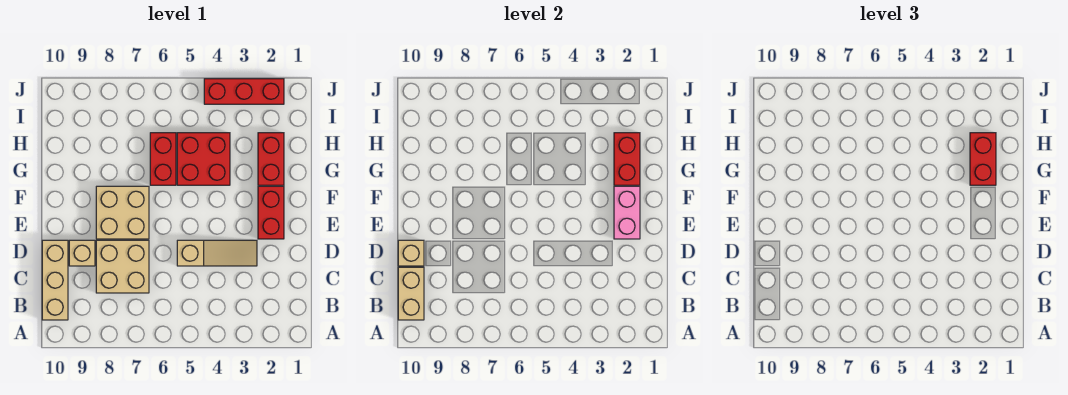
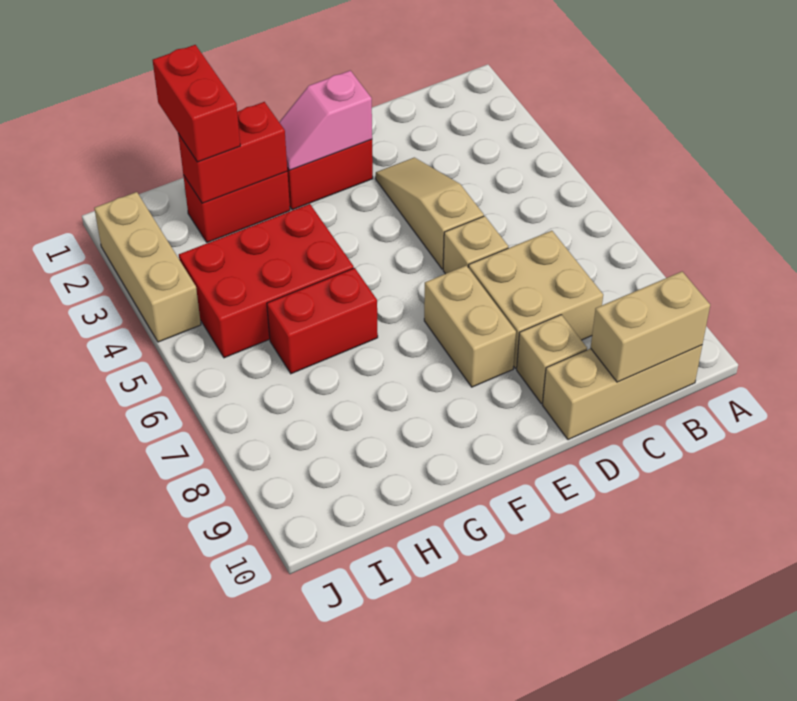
tan 1x1 brick [398,240,424,266] -> tan 1x1 brick moved to [443,216,508,274]
pink 1x2 brick [614,186,640,239] -> pink 1x2 slope [279,71,372,170]
tan 2x2 brick [96,186,149,239] -> tan 1x2 brick [424,265,516,387]
red 1x2 brick [970,133,996,185] -> red 1x2 brick turned to [153,45,240,162]
red 2x2 brick [177,133,230,185] -> red 2x3 brick [179,204,354,358]
red 1x3 brick [204,79,284,104] -> tan 1x3 brick [94,192,201,342]

